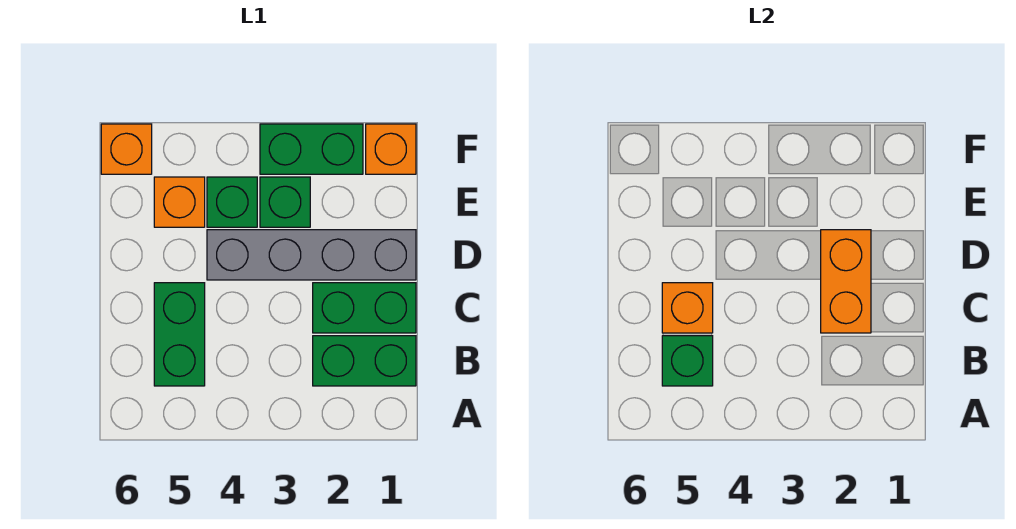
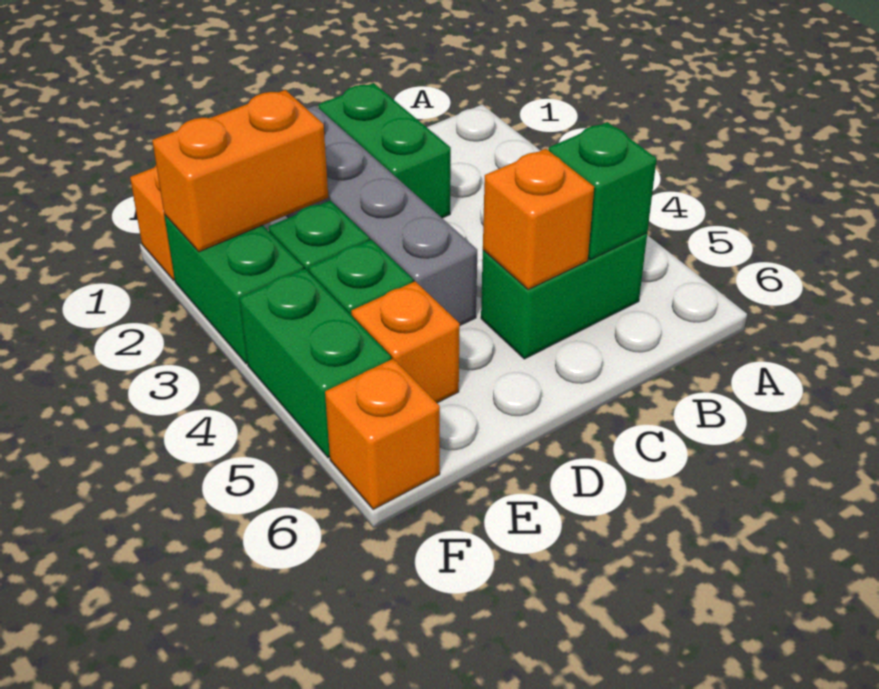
green 1x2 brick [313,336,416,386] -> green 1x2 brick moved to [240,269,391,458]
orange 1x2 brick [821,230,871,333] -> orange 1x2 brick moved to [152,90,328,252]

